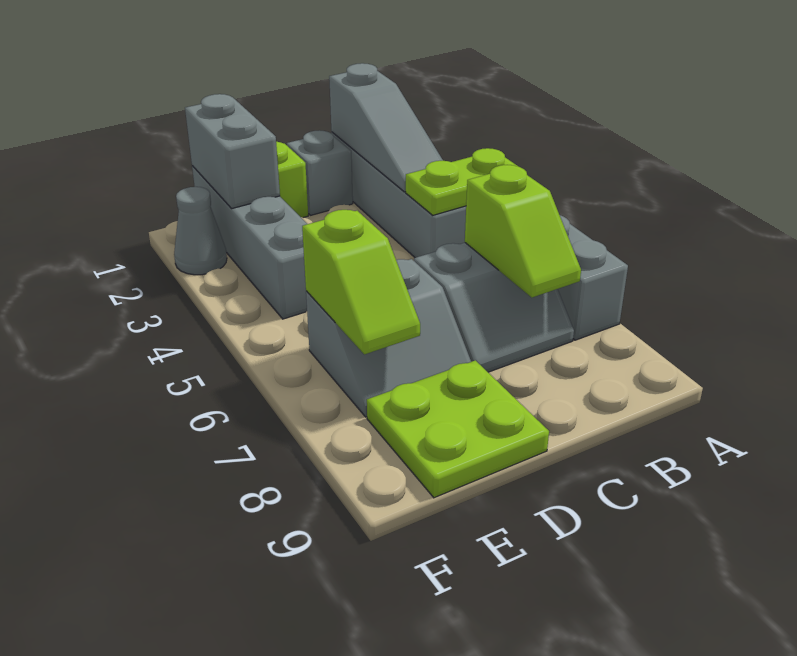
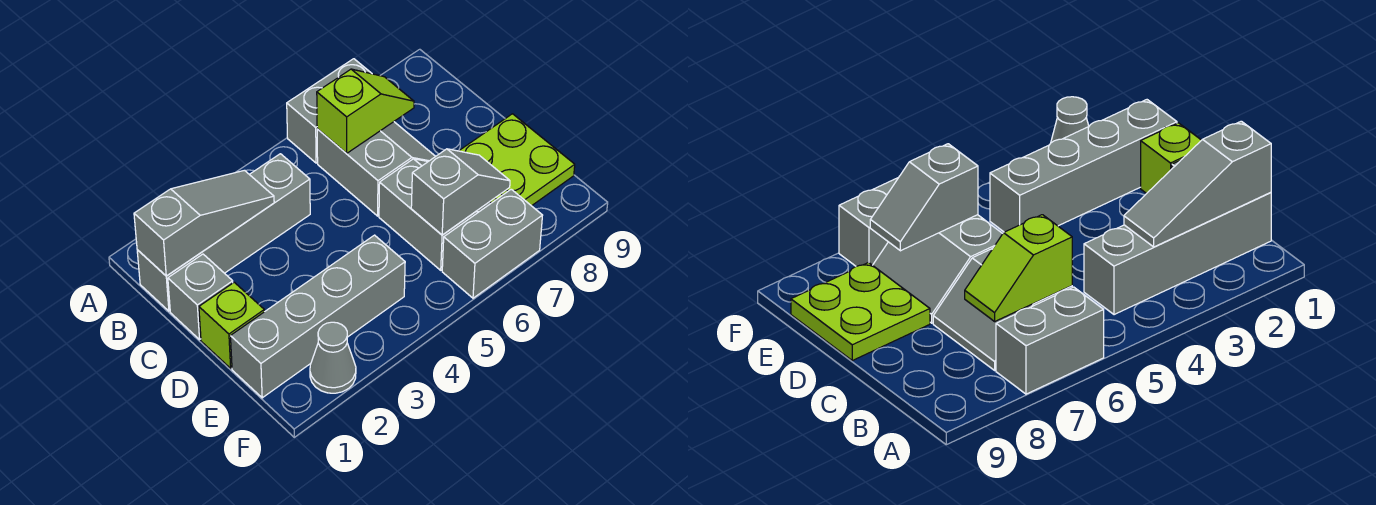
lime 1x2 plate [406,148,517,215] -> none
grey 1x2 brick [185,94,280,209] -> grey 1x2 brick moved to [442,189,543,298]
lime 1x2 slope [302,210,420,354] -> grey 1x2 slope [411,149,510,235]

